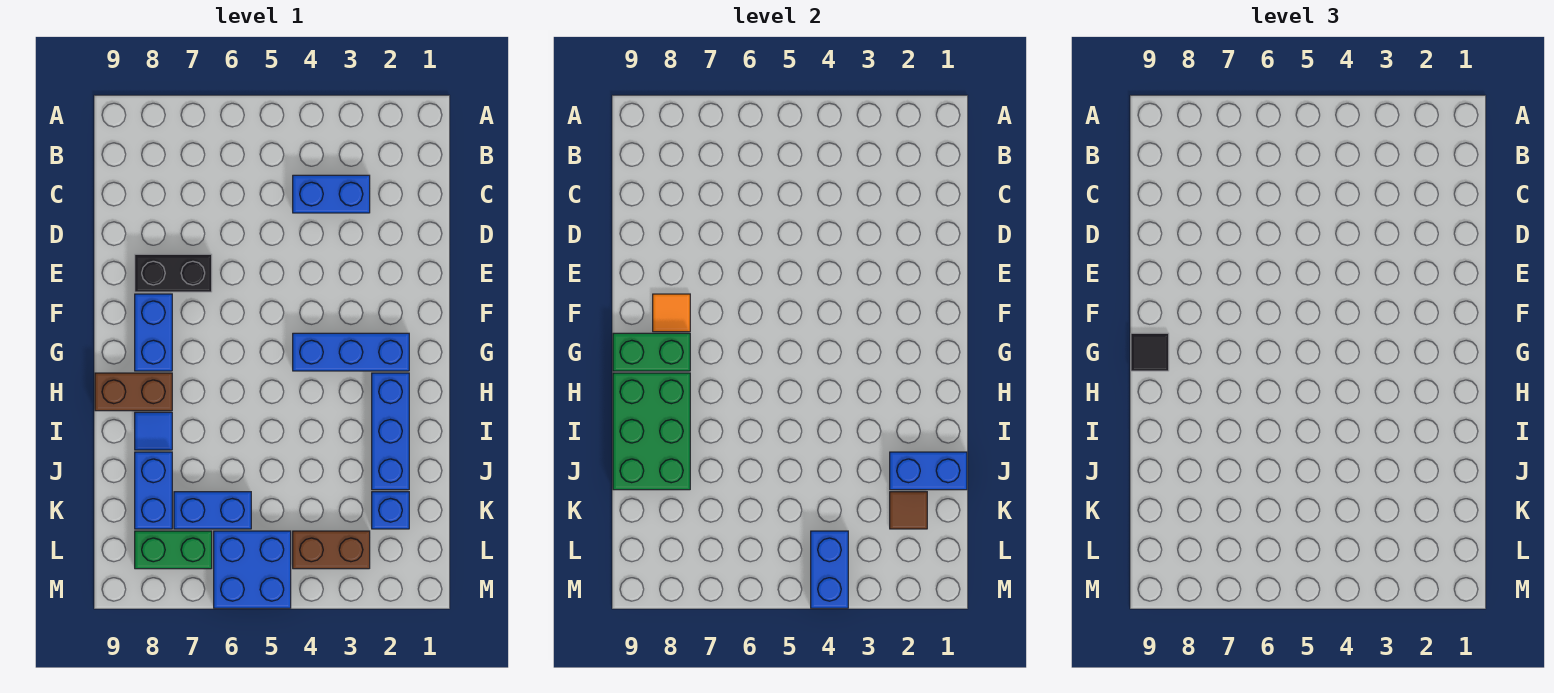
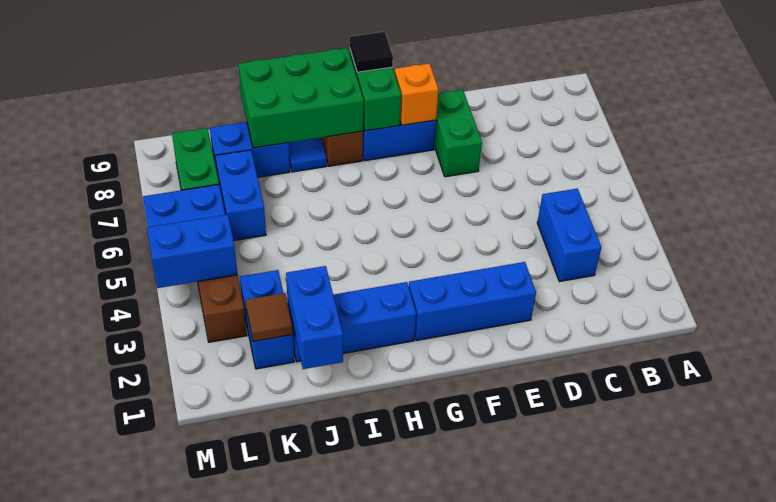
black 1x2 brick [135,254,212,292] -> green 1x2 brick [434,90,482,177]
orange 1x1 tile [653,294,690,332] -> orange 1x1 brick [395,63,439,125]
blue 1x3 brick [293,333,409,371] -> blue 1x3 brick turned to [409,262,536,340]
blue 1x1 brick [372,492,409,529] -> blue 1x2 brick [240,270,294,369]

